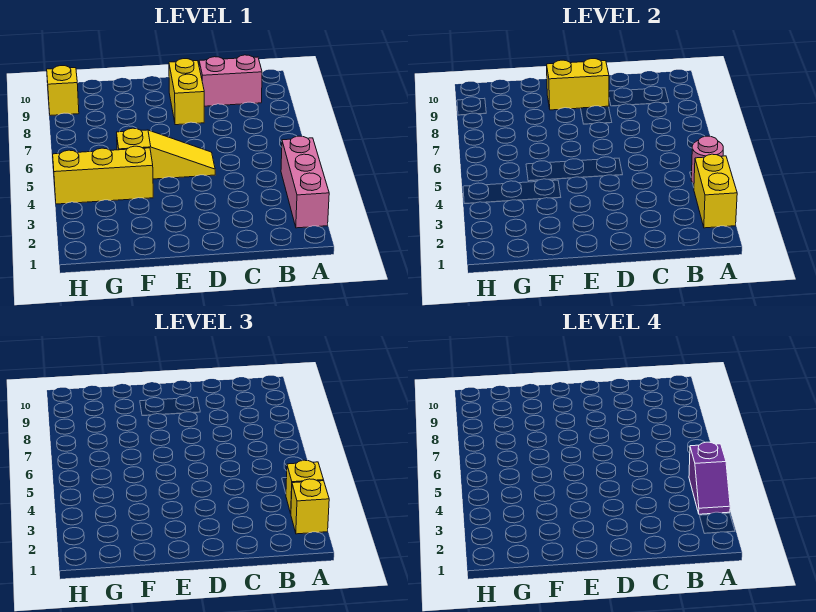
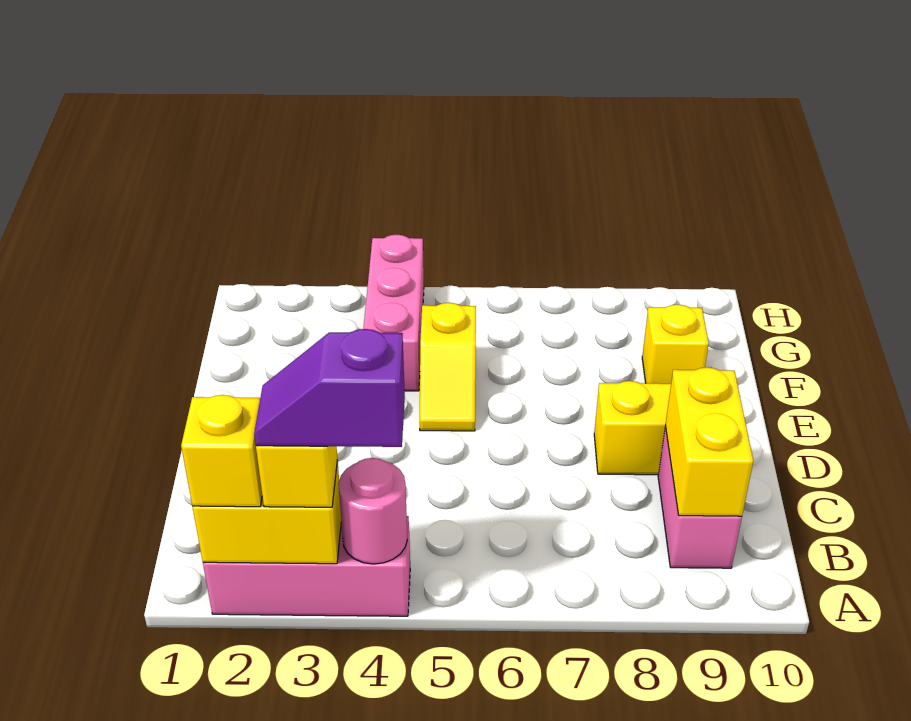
yellow 1x3 slope [117,128,215,179] -> yellow 1x2 slope [420,303,476,431]
yellow 1x2 brick [547,59,609,110] -> yellow 1x2 brick moved to [665,367,753,516]
yellow 1x3 brick [53,146,153,204] -> pink 1x3 brick [363,235,424,391]
yellow 1x1 brick [47,66,79,115] -> yellow 1x1 brick moved to [642,305,709,384]

